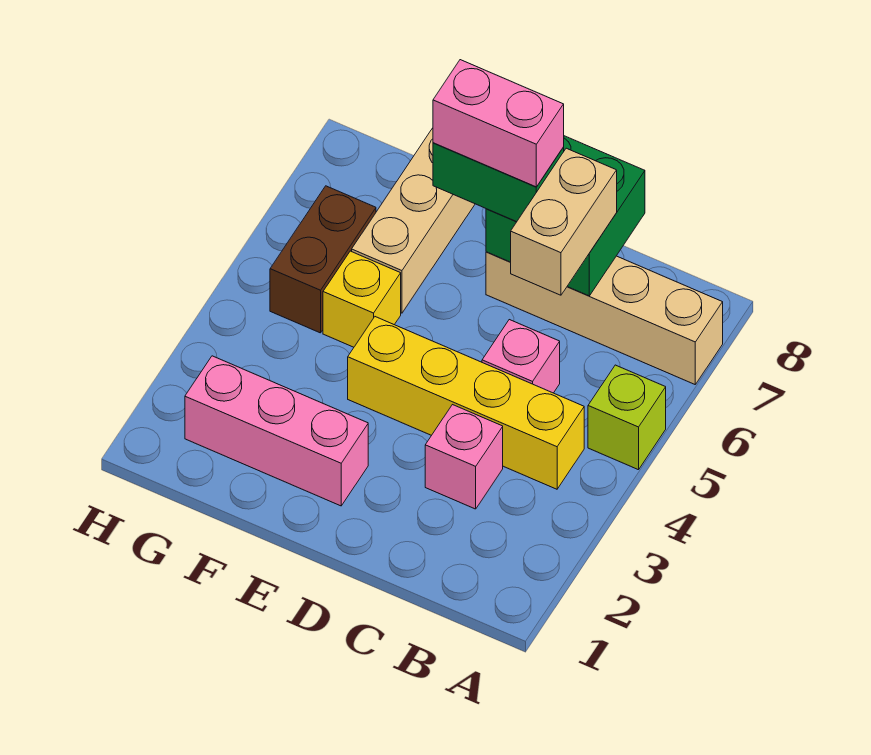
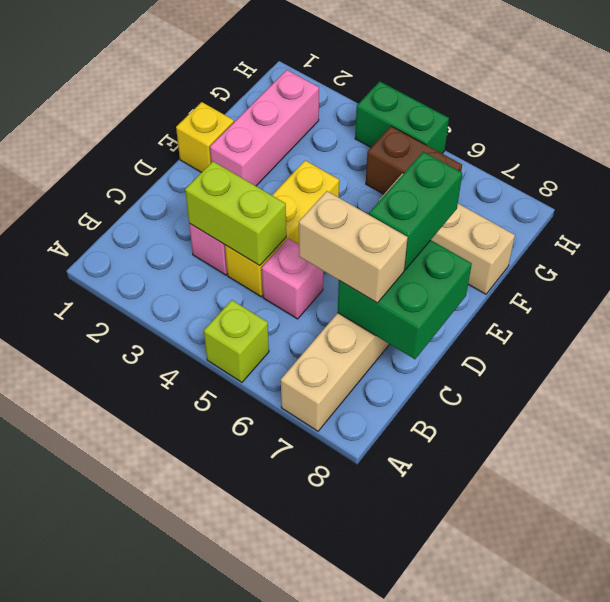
yellow 1x4 brick [348,317,584,489] -> yellow 1x3 brick [225,160,339,297]
none -> lime 1x2 brick [185,162,286,266]
pink 1x2 brick [433,60,564,187] -> none
yellow 1x1 brick [323,251,401,347] -> yellow 1x1 brick moved to [176,102,234,172]
none -> green 1x2 brick [355,81,449,154]

